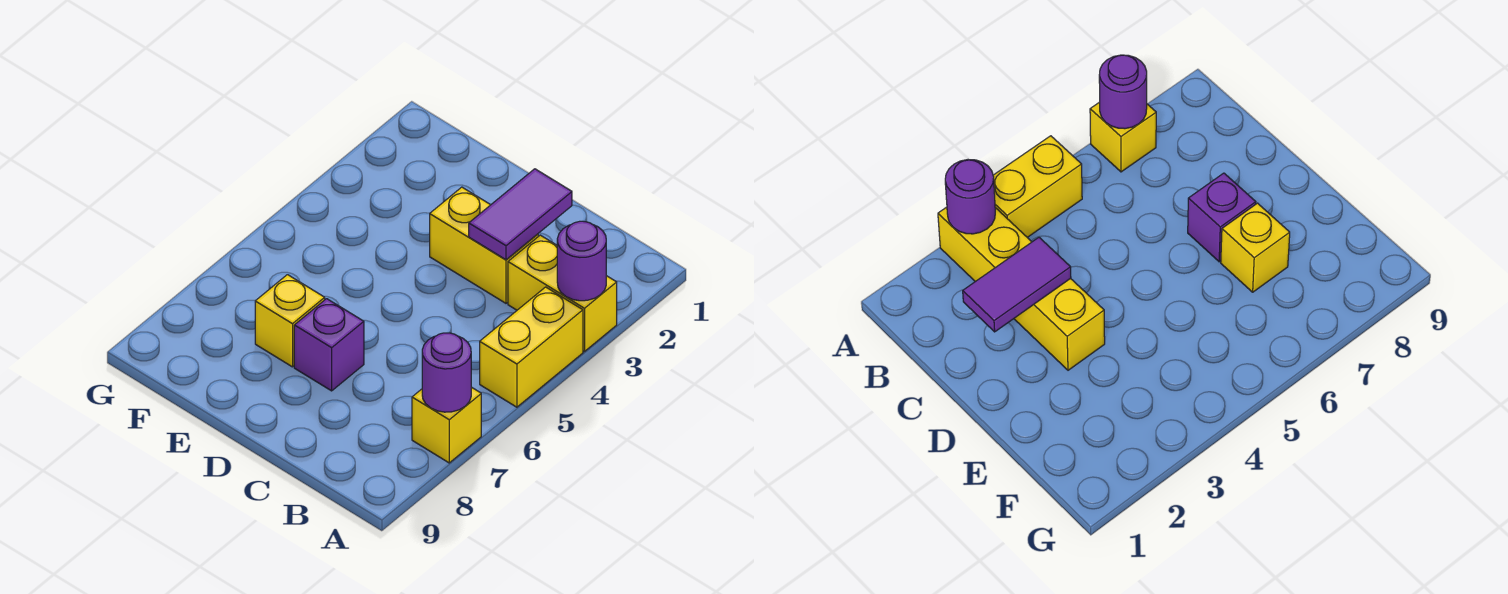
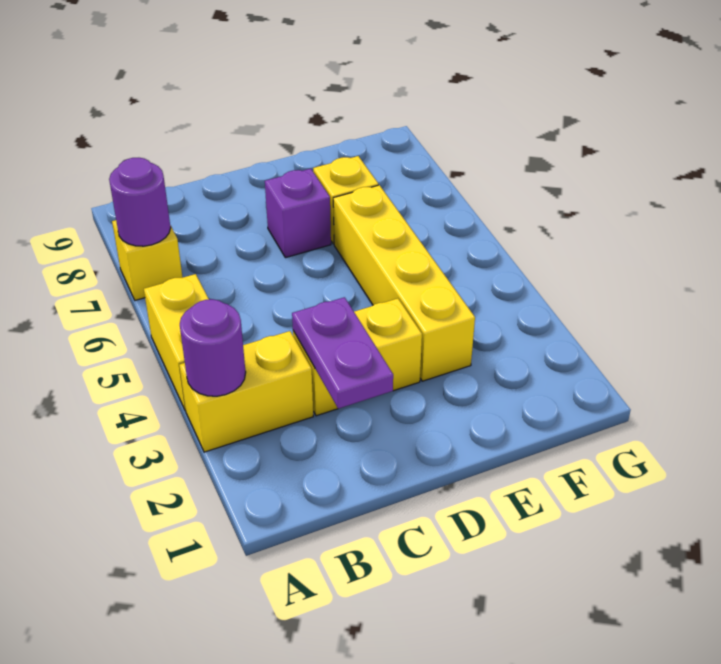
purple 1x2 tile [469,169,572,260] -> purple 1x2 plate [292,297,393,409]
none -> yellow 1x4 brick [333,185,475,381]

